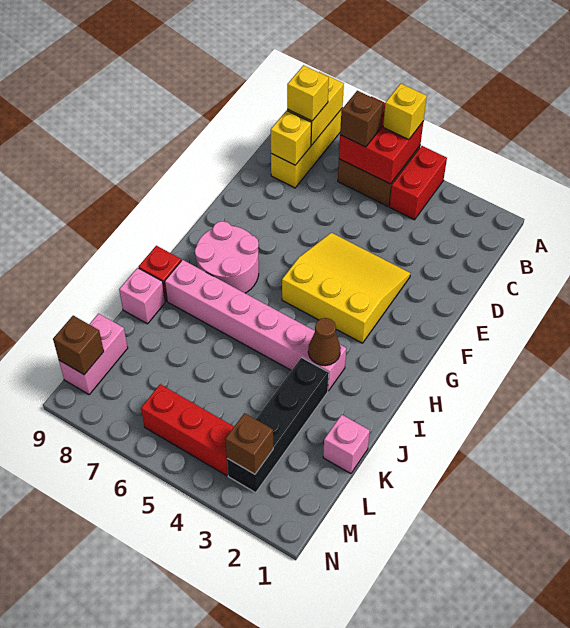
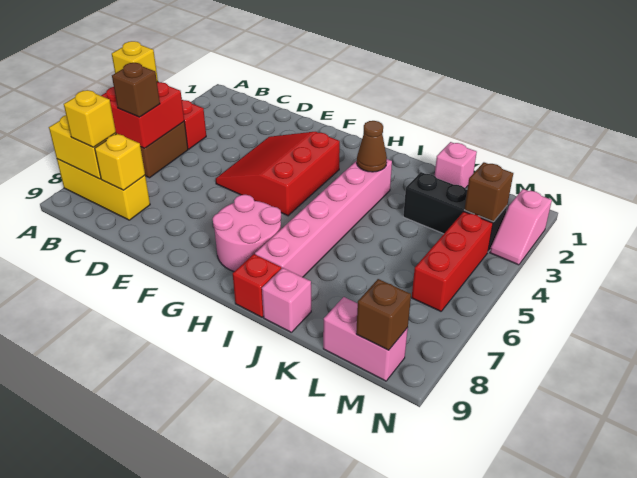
yellow 3x3 slope [282,233,411,343] -> red 3x3 slope [216,132,340,216]
black 1x4 brick [227,358,329,493] -> black 1x3 brick [403,172,507,252]
none -> pink 1x2 slope [490,189,552,265]

